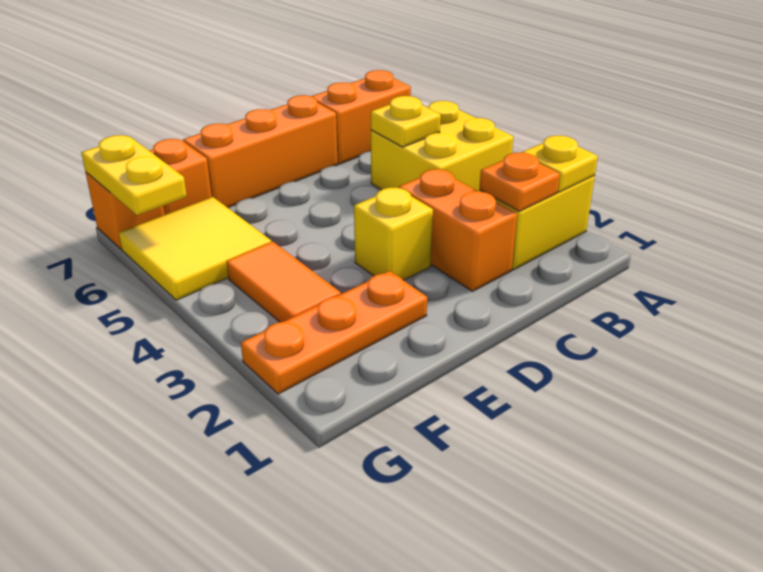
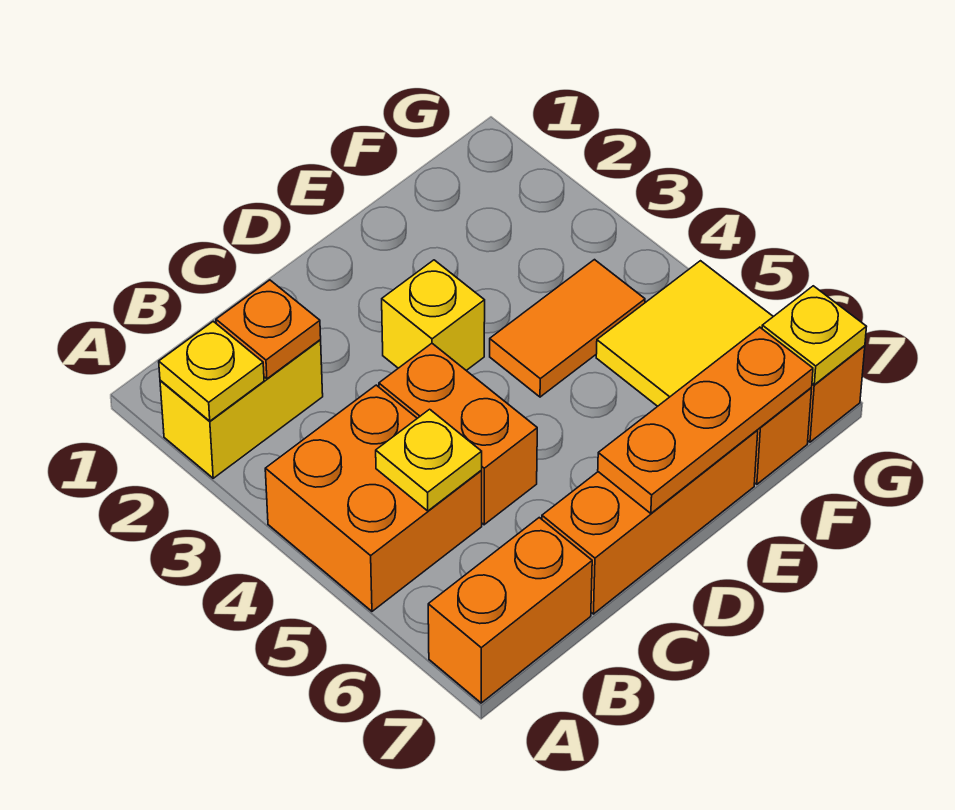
yellow 2x2 brick [371,101,513,191] -> orange 2x2 brick [265,385,482,611]
orange 1x2 brick [399,169,517,291] -> orange 1x2 brick moved to [379,343,537,525]
orange 1x3 plate [241,271,427,394] -> orange 1x3 plate moved to [598,327,813,513]
orange 1x2 tile [226,242,341,322] -> orange 1x2 tile turned to [490,260,645,397]
yellow 1x2 plate [81,135,187,215] -> yellow 1x1 plate [762,286,866,385]

